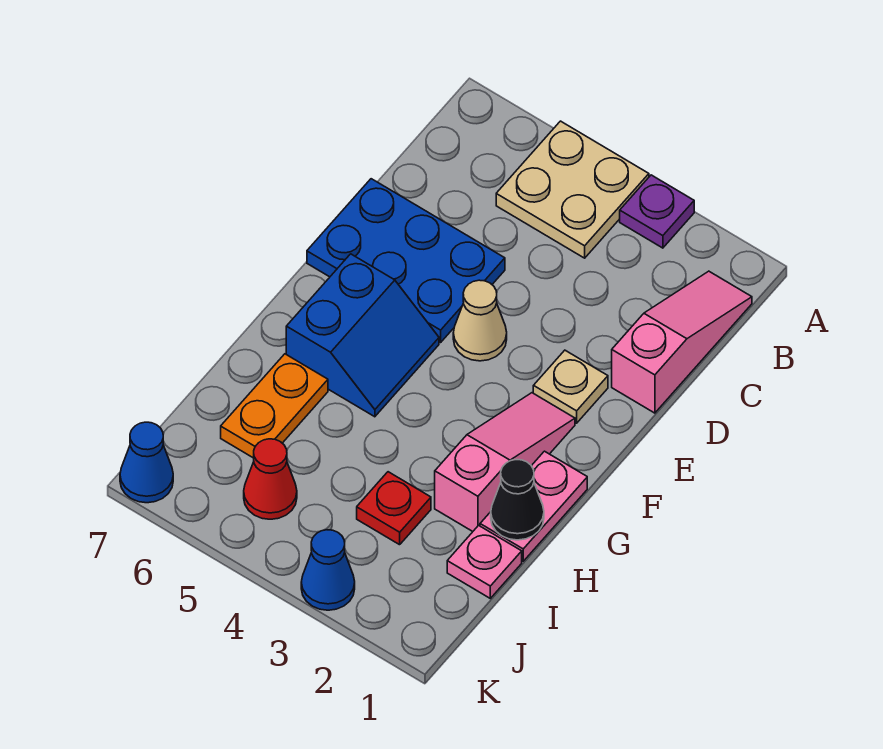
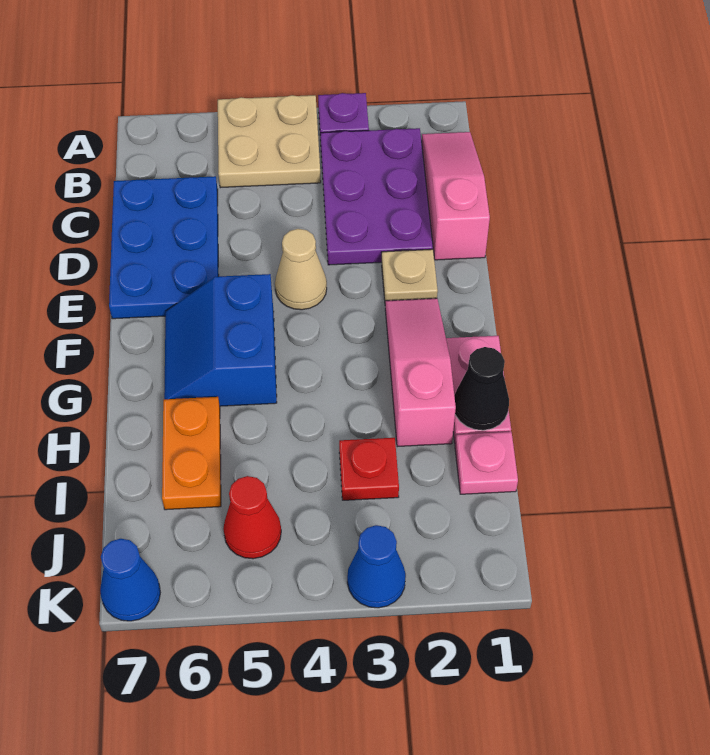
none -> purple 2x3 plate [320,128,433,265]
blue 2x3 plate [307,179,505,342] -> blue 2x3 plate turned to [109,176,219,319]
blue 2x2 slope [286,254,439,417] -> blue 2x2 slope turned to [164,274,277,406]

